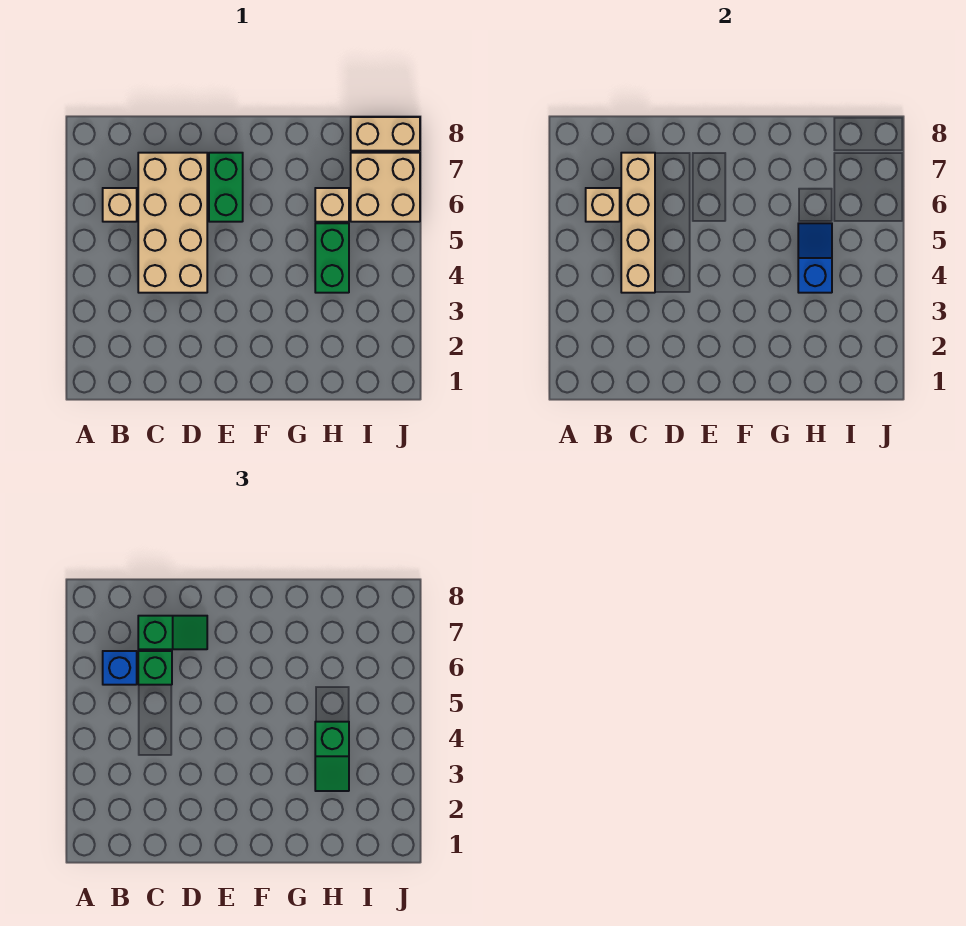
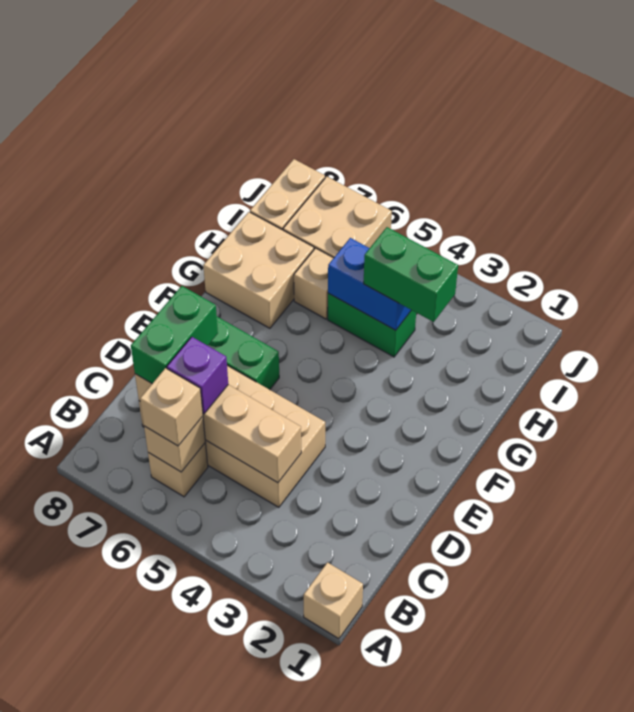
none -> tan 1x1 brick [304,563,363,639]
blue 1x1 brick [103,651,137,685] -> tan 1x1 brick [140,368,203,446]
green 1x1 brick [138,651,172,685] -> purple 1x1 brick [167,337,228,414]
green 1x2 slope [138,616,207,649] -> green 1x2 brick [131,286,218,383]
none -> tan 2x2 brick [203,212,314,328]
green 1x2 slope [315,722,349,791] -> green 1x2 brick [364,227,458,322]
blue 1x2 slope [798,223,832,293] -> blue 1x2 brick [328,238,411,330]

